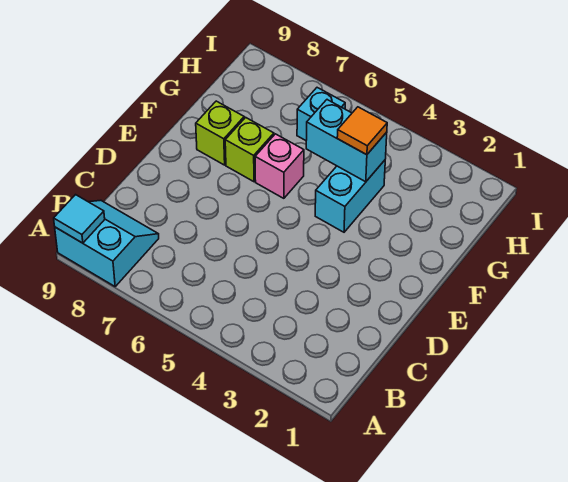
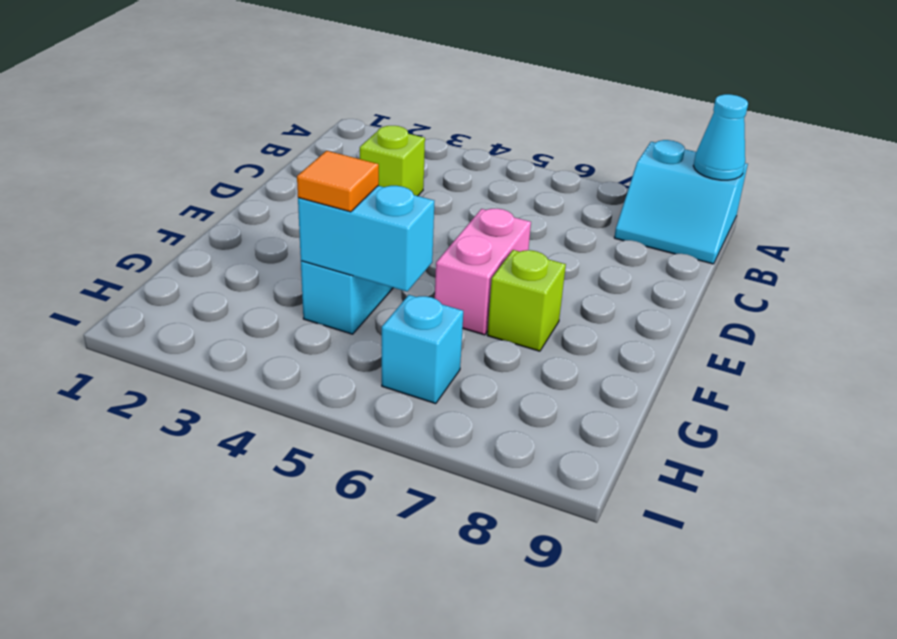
cyan 1x1 tile [54,195,105,243] -> cyan 1x1 cone [693,94,748,180]
pink 1x1 brick [255,134,304,198] -> pink 1x2 brick [435,209,531,335]
lime 1x1 brick [196,101,244,165] -> lime 1x1 brick moved to [360,126,425,196]

